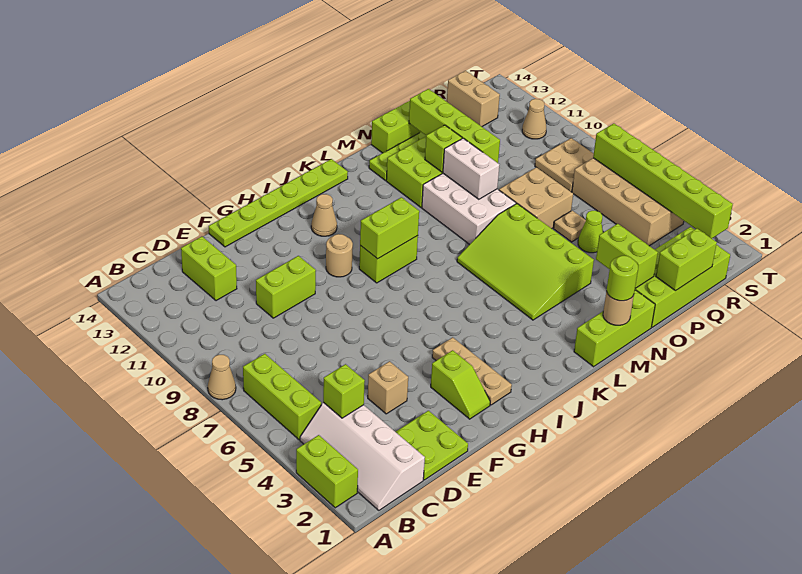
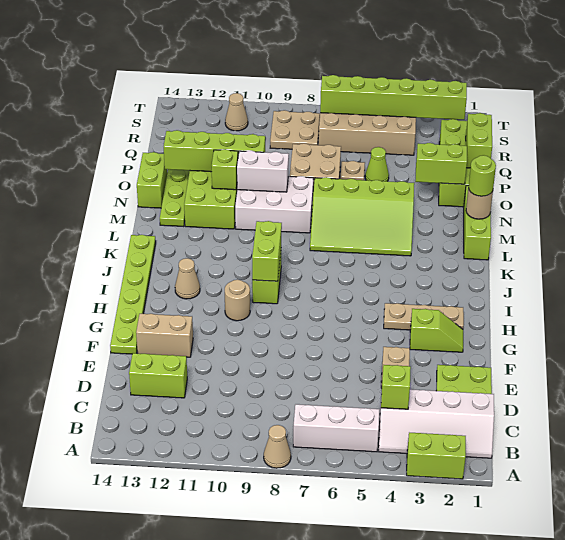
lime 1x3 brick [243,354,321,440] -> white 1x3 brick [293,404,380,452]
lime 1x2 brick [256,256,316,318] -> none
tan 1x2 brick [447,71,500,127] -> tan 1x2 brick moved to [136,314,193,357]

